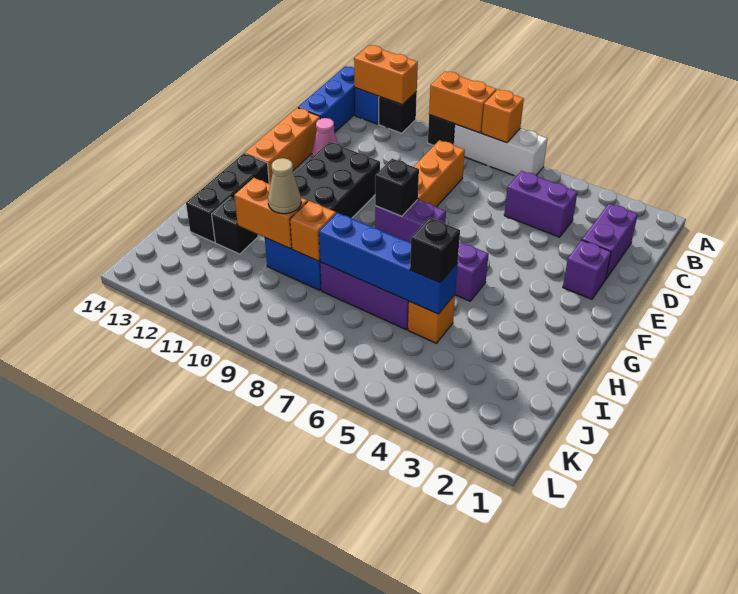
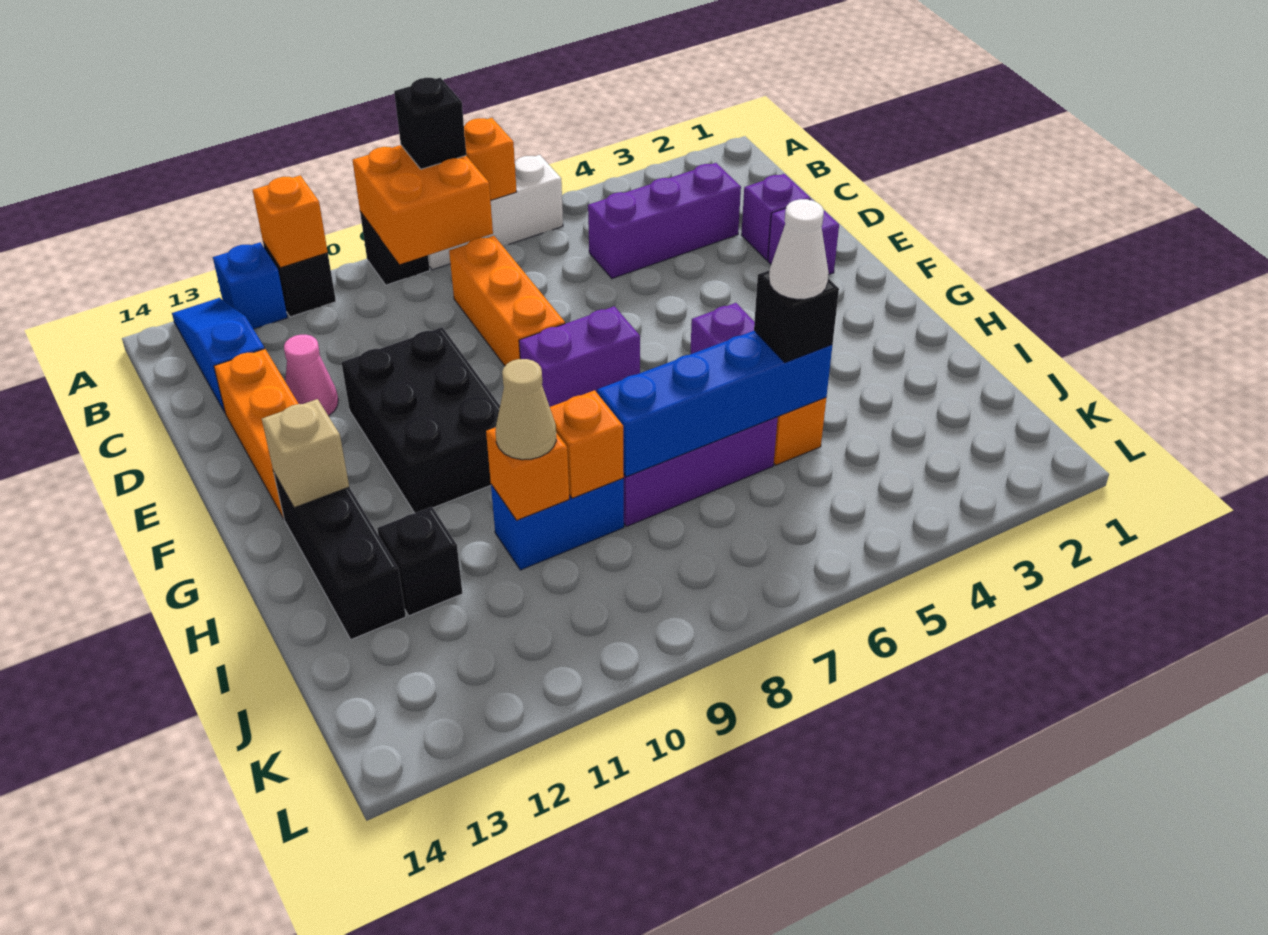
orange 1x2 brick [429,71,496,133] -> orange 2x2 brick [353,145,493,264]
orange 1x2 brick [354,45,418,105] -> orange 1x1 brick [253,175,328,268]
blue 1x3 brick [298,66,355,132] -> blue 1x3 slope [172,298,265,412]
purple 1x2 brick [582,204,638,280] -> purple 1x1 brick [741,174,811,260]
purple 1x2 brick [504,171,577,237] -> purple 1x3 brick [588,163,741,278]
black 1x1 brick [375,159,419,216] -> black 1x1 brick moved to [394,78,466,169]
none -> tan 1x1 brick [262,399,349,508]
none -> white 1x1 cone [769,199,829,299]
orange 1x2 brick [234,178,308,249] -> orange 1x1 brick [486,427,569,520]

